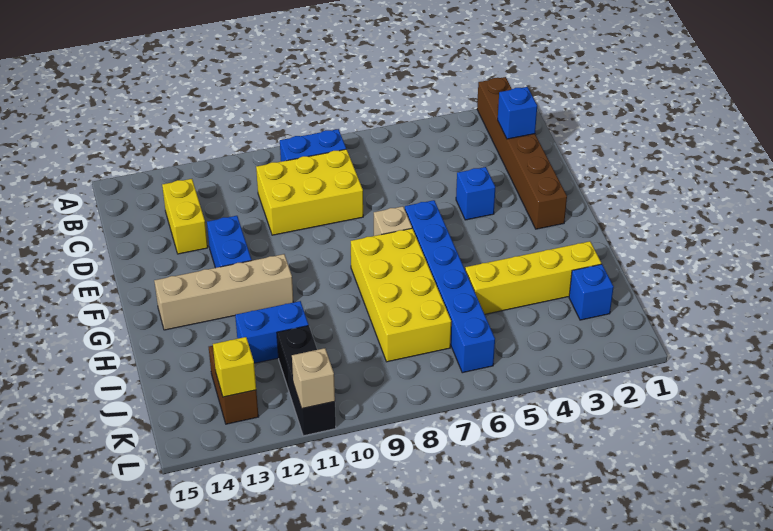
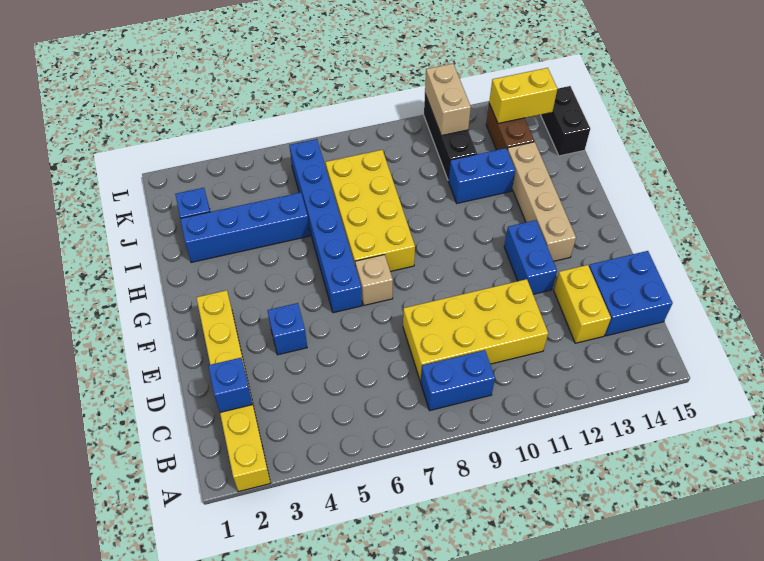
brown 1x6 brick [477,77,567,229] -> yellow 1x6 brick [196,290,270,492]
yellow 2x3 brick [256,149,363,235] -> yellow 2x4 brick [403,279,548,381]
none -> blue 2x2 brick [589,251,673,336]
tan 1x4 brick [154,254,293,330] -> tan 1x4 brick turned to [507,142,576,261]
yellow 1x4 brick [465,241,602,314] -> blue 1x4 brick [180,192,310,262]
none -> black 1x2 brick [541,86,590,156]
yellow 1x1 brick [213,337,256,397] -> yellow 1x2 brick [489,68,557,124]
tan 1x1 brick [292,348,335,409] -> tan 1x2 brick [425,64,471,136]

